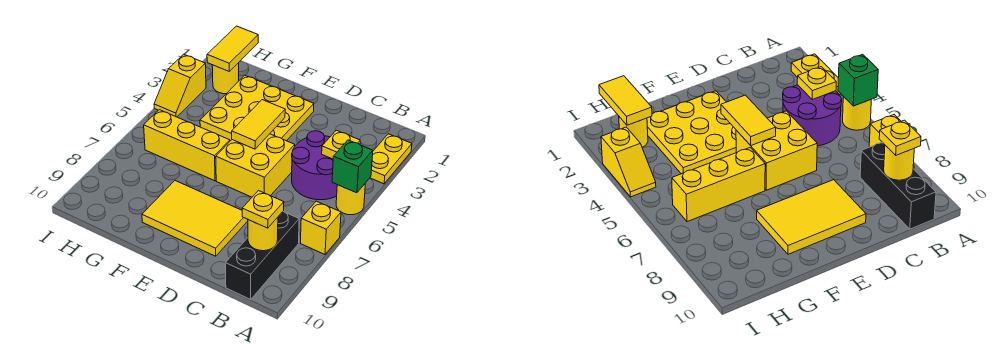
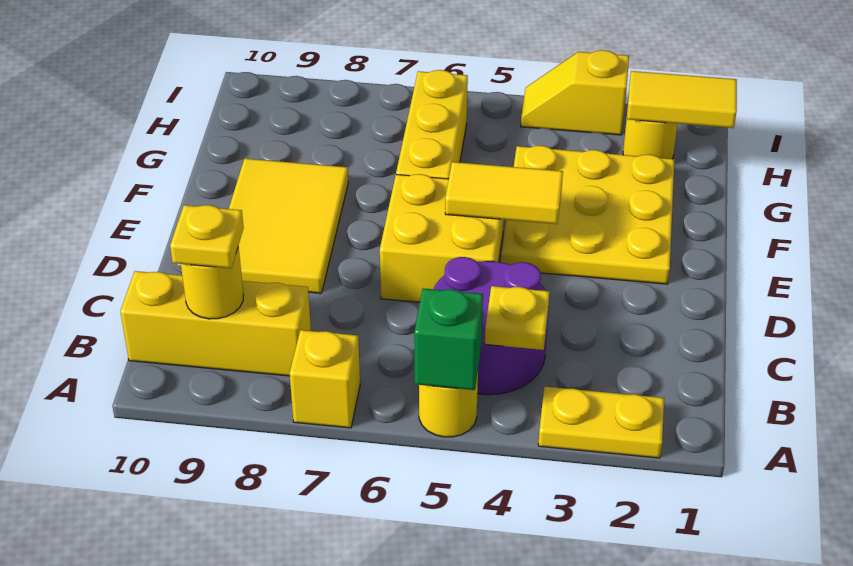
black 1x3 brick [225,212,299,299] -> yellow 1x3 brick [120,271,311,376]

